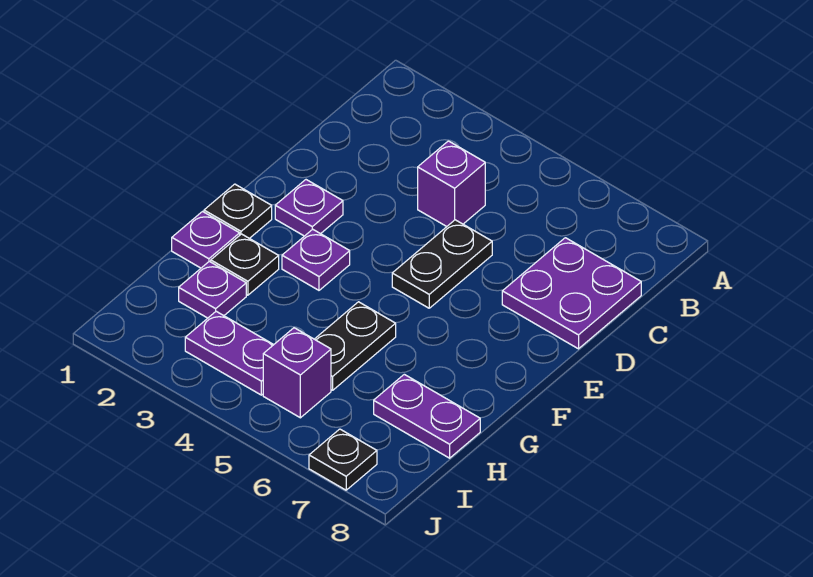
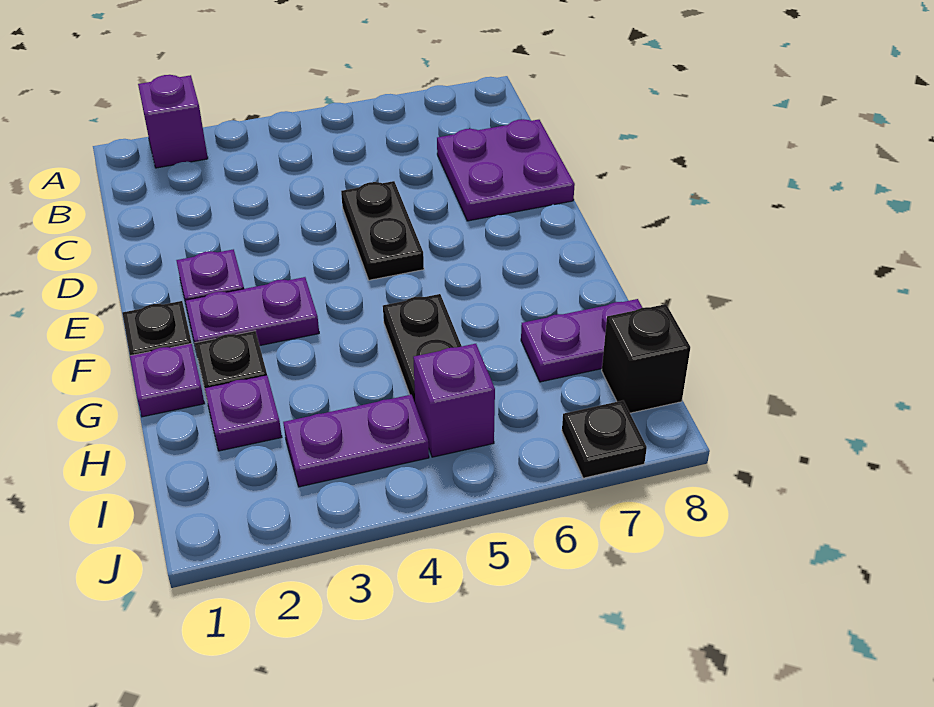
purple 1x1 brick [418,141,485,226] -> purple 1x1 brick moved to [138,75,208,168]
purple 1x1 plate [282,229,350,290] -> purple 1x2 plate [185,277,319,348]
none -> black 1x1 brick [602,304,690,413]

